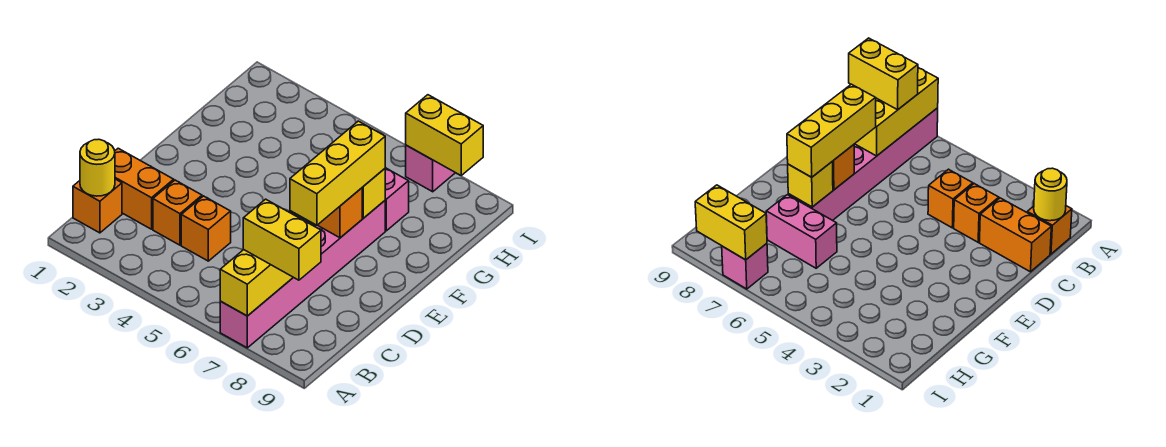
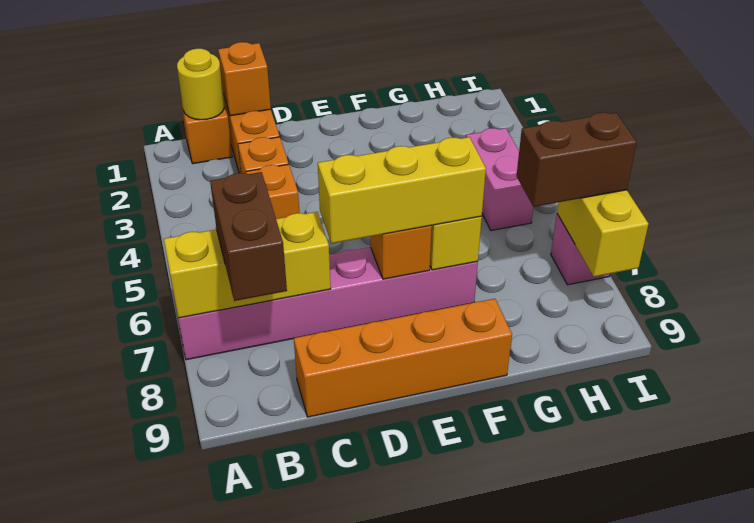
yellow 1x2 brick [243,199,321,280] -> brown 1x2 brick [210,172,287,301]
none -> orange 1x1 brick [218,42,271,116]
none -> orange 1x4 brick [294,299,512,417]
pink 1x2 brick [385,168,409,231] -> pink 1x2 brick moved to [466,128,533,231]
none -> brown 1x2 brick [517,113,637,207]

